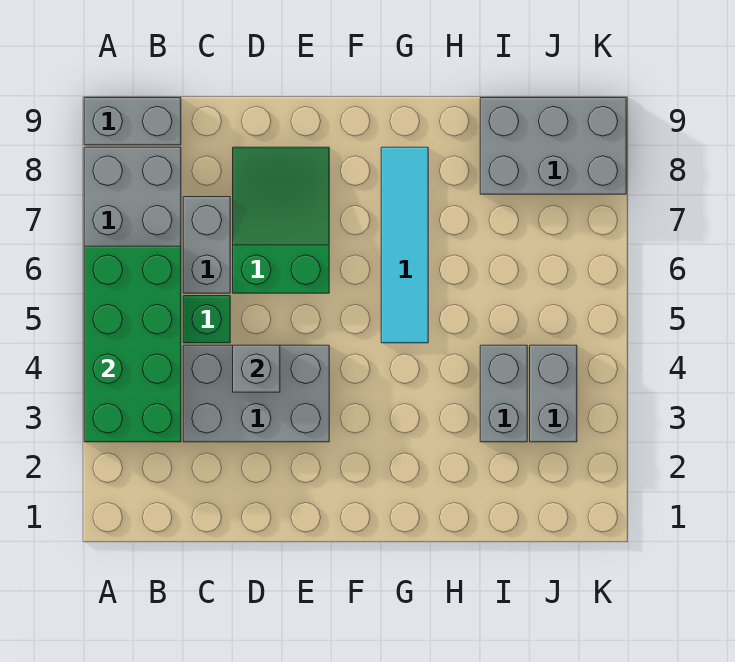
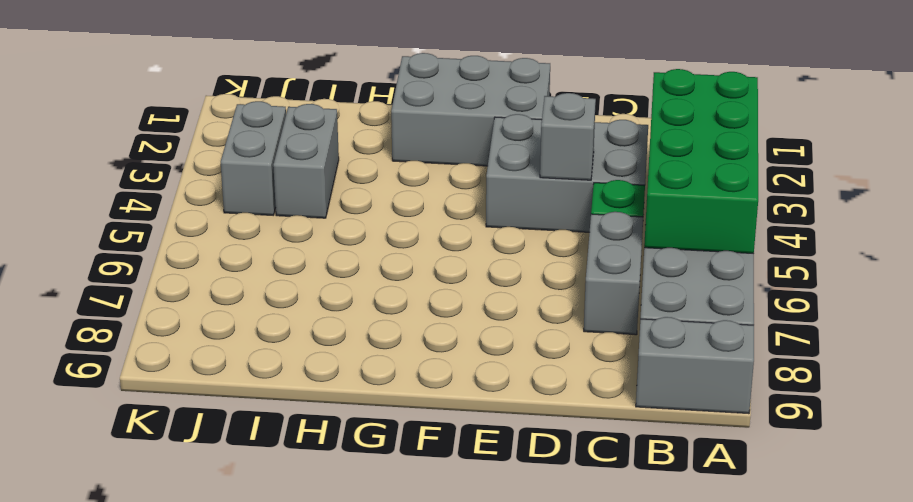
green 2x3 slope [233,147,329,293] -> none
cyan 1x4 tile [381,147,428,343] -> none
grey 2x3 brick [480,98,626,194] -> grey 2x3 brick moved to [391,53,550,166]

